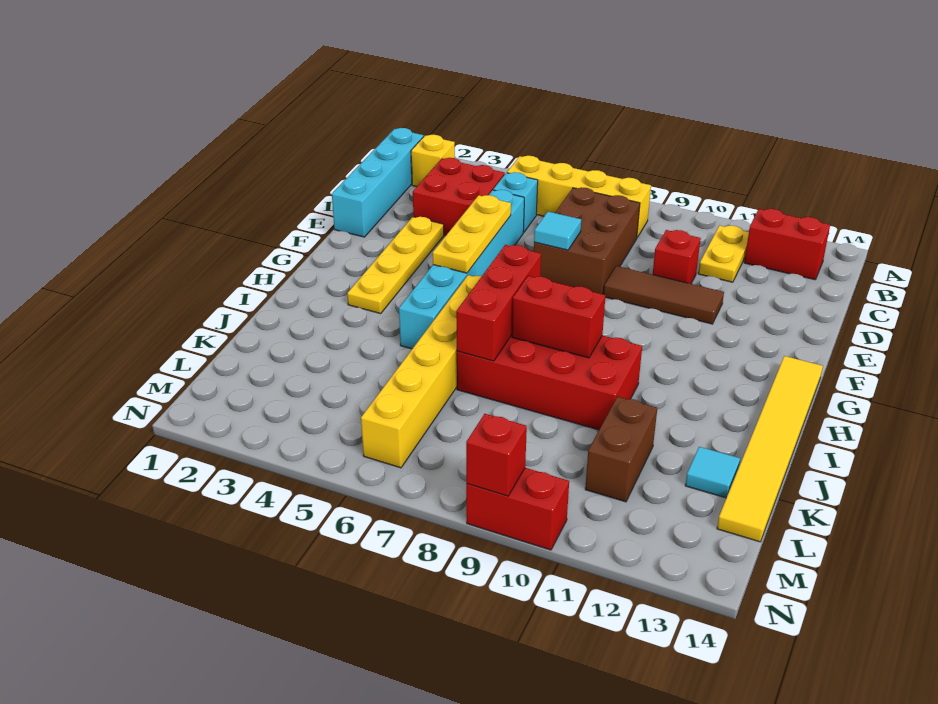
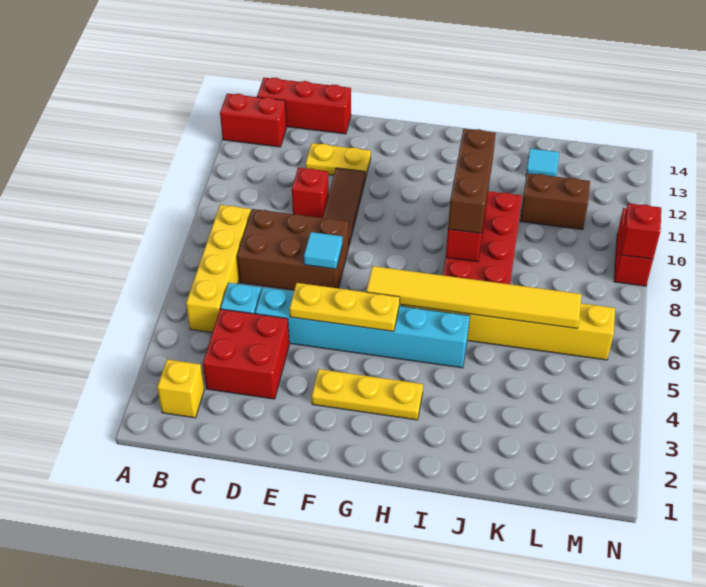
cyan 1x4 brick [332,128,424,237] -> none
yellow 1x2 plate [698,225,749,282] -> yellow 1x2 plate moved to [306,143,371,179]
red 1x2 brick [744,209,830,280] -> red 1x2 brick turned to [220,94,287,147]
yellow 1x4 plate [347,217,444,314] -> yellow 1x3 plate [312,369,423,420]
yellow 1x6 tile [717,356,823,542] -> yellow 1x6 tile moved to [366,266,581,328]
red 1x3 brick [456,245,541,361] -> red 1x3 brick moved to [257,78,351,134]
none -> brown 1x3 brick [448,129,496,233]

